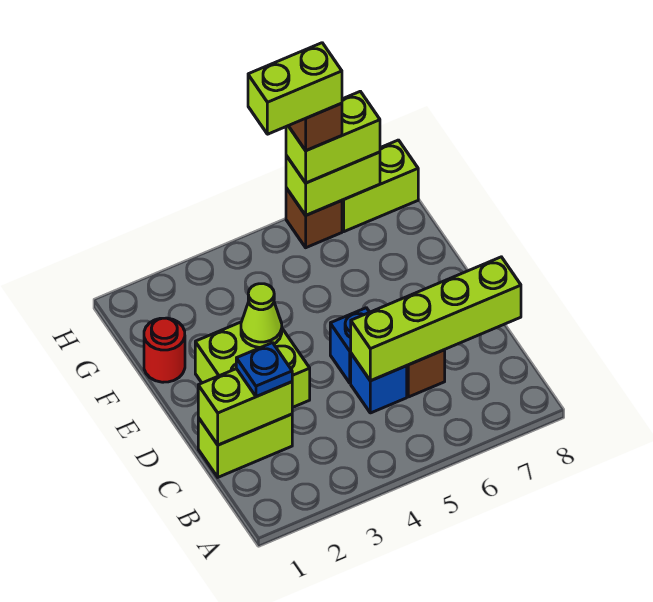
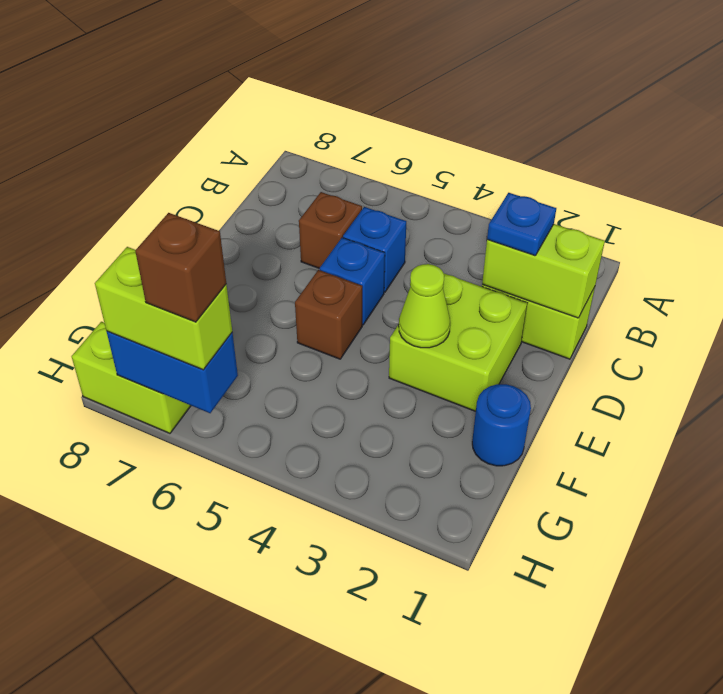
lime 1x4 brick [351,257,521,381] -> none
red 1x1 round brick [144,318,185,382] -> blue 1x1 round brick [472,384,531,466]
lime 1x2 brick [248,43,342,134] -> none
brown 1x1 brick [286,188,342,248] -> brown 1x1 brick moved to [295,270,362,359]
lime 1x2 brick [286,152,380,215] -> blue 1x2 brick [107,331,238,413]

